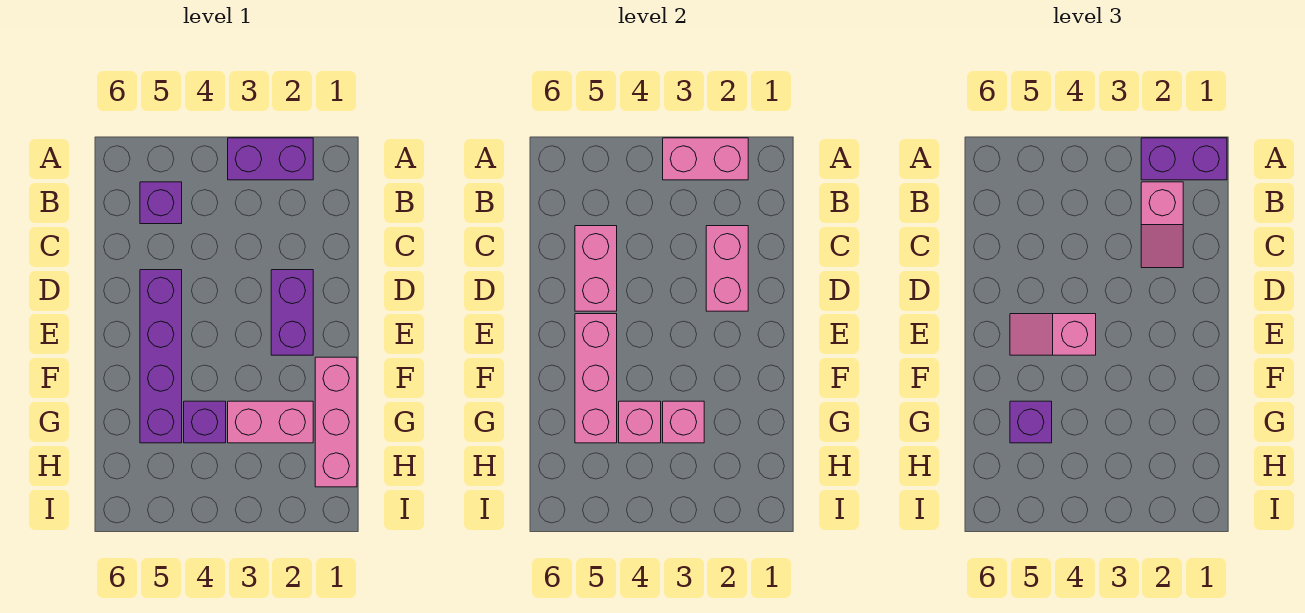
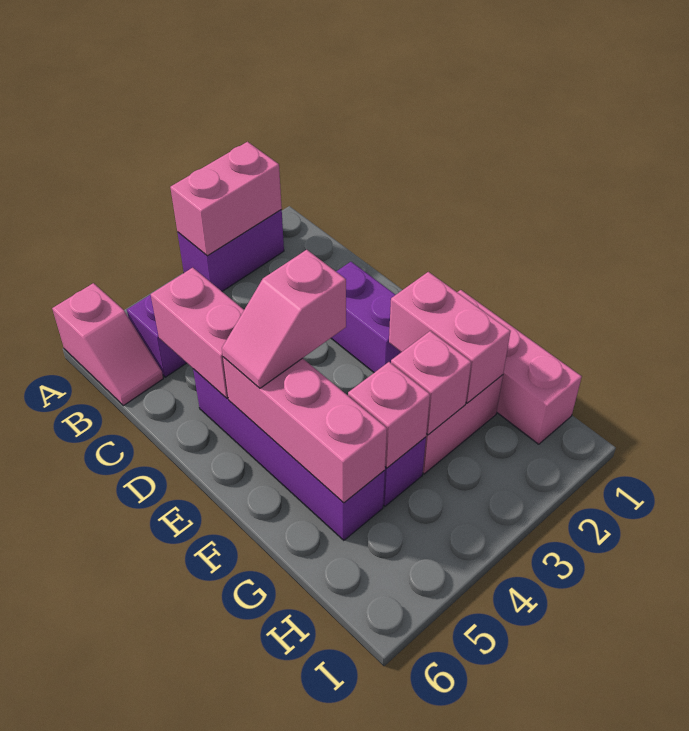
purple 1x2 brick [1141,138,1227,180] -> none
pink 1x2 slope [1141,182,1183,268] -> pink 1x2 slope moved to [52,283,163,406]
pink 1x2 brick [706,226,748,311] -> pink 1x2 brick moved to [389,272,511,403]
purple 1x1 brick [1010,401,1052,443] -> none

